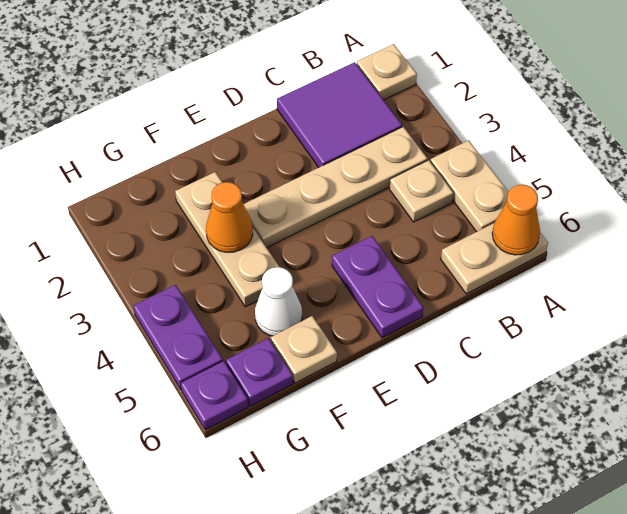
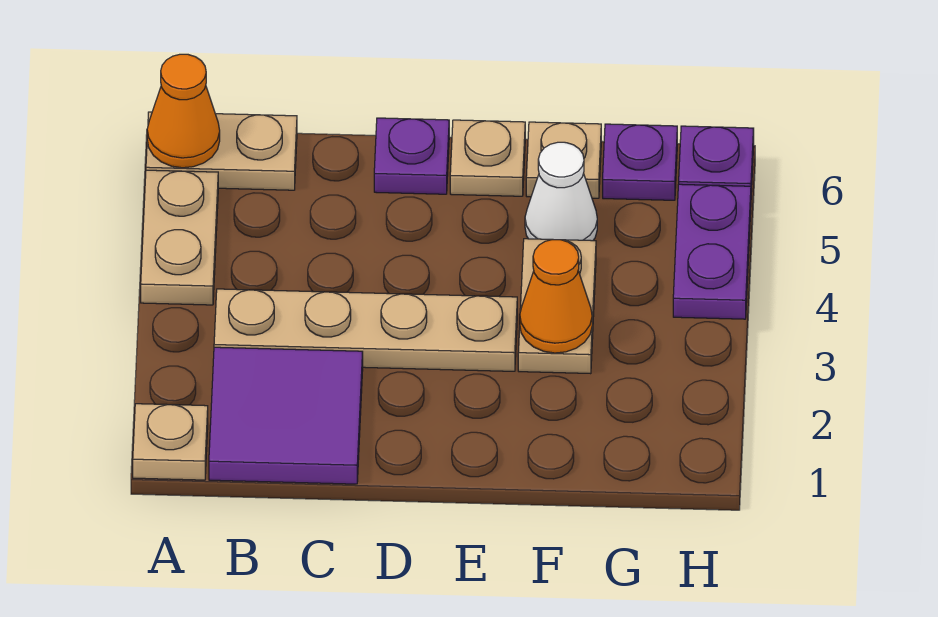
tan 1x1 plate [389,160,453,222] -> tan 1x1 plate moved to [450,120,525,196]
purple 1x2 plate [332,236,423,338] -> purple 1x1 plate [374,118,449,194]
tan 1x3 plate [175,172,279,307] -> tan 1x2 plate [518,239,596,374]

